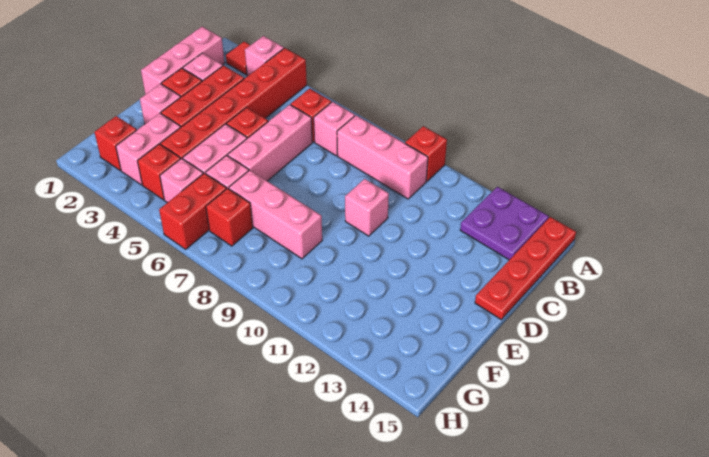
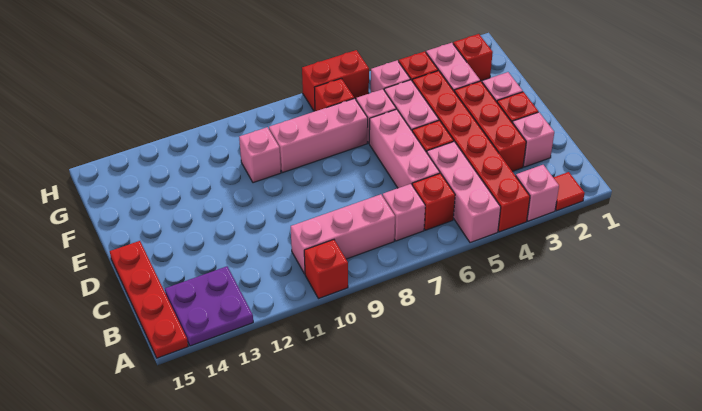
pink 1x3 brick [141,27,225,94] -> pink 1x3 brick moved to [427,141,501,243]
pink 1x1 brick [345,179,389,236] -> pink 1x1 brick moved to [239,127,281,183]
red 1x2 brick [159,173,227,249] -> red 1x2 brick turned to [302,50,369,111]

